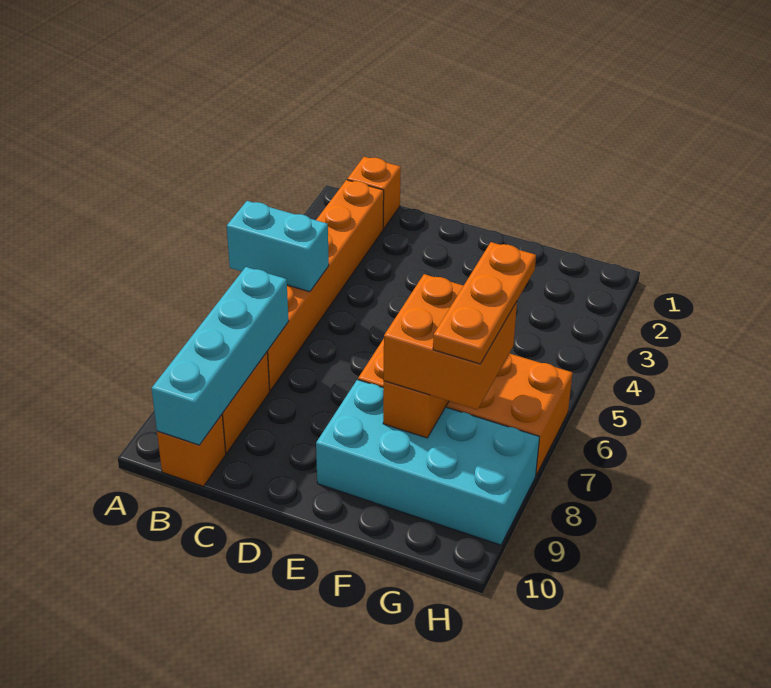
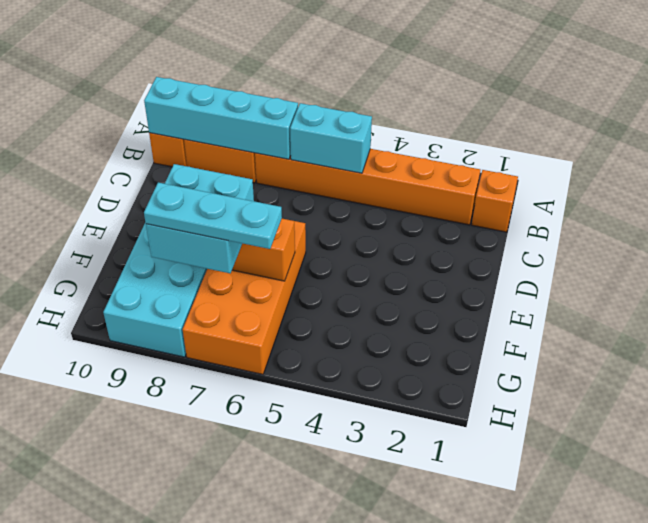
cyan 1x2 brick [227,201,329,292] -> cyan 1x2 brick turned to [290,103,372,173]
orange 2x2 brick [384,274,517,410] -> cyan 2x2 brick [146,164,254,273]
orange 1x3 plate [433,242,536,364] -> cyan 1x3 plate [144,182,282,249]

